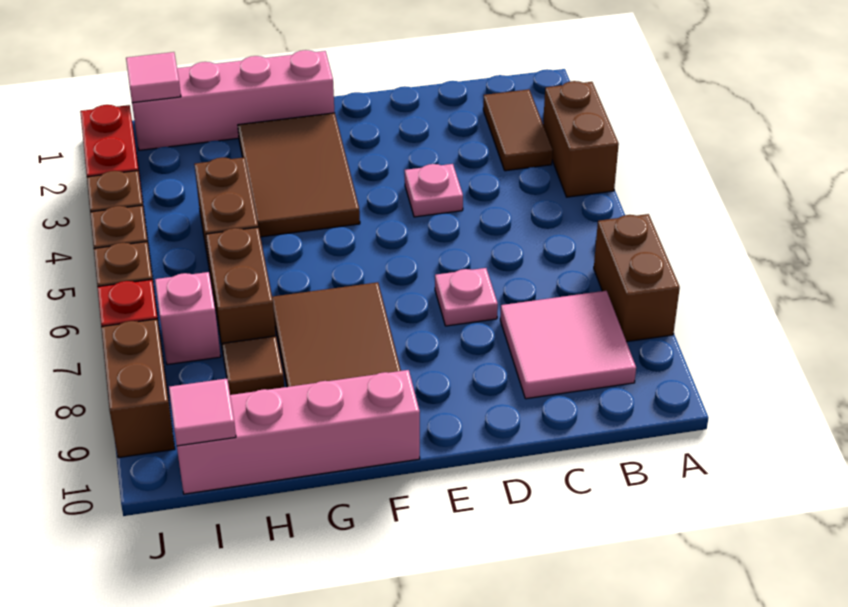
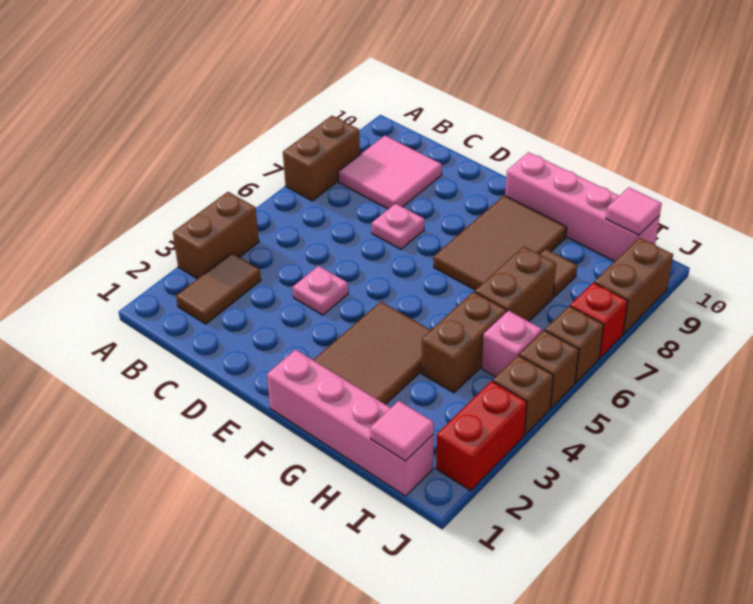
pink 1x1 brick [155,272,221,365] -> pink 1x1 brick moved to [482,311,542,377]

